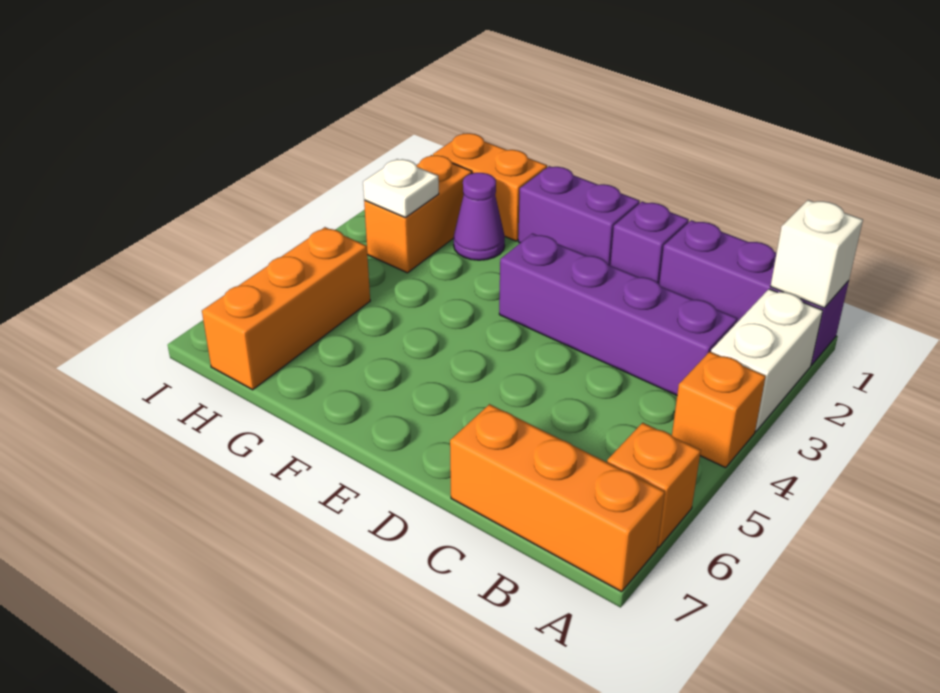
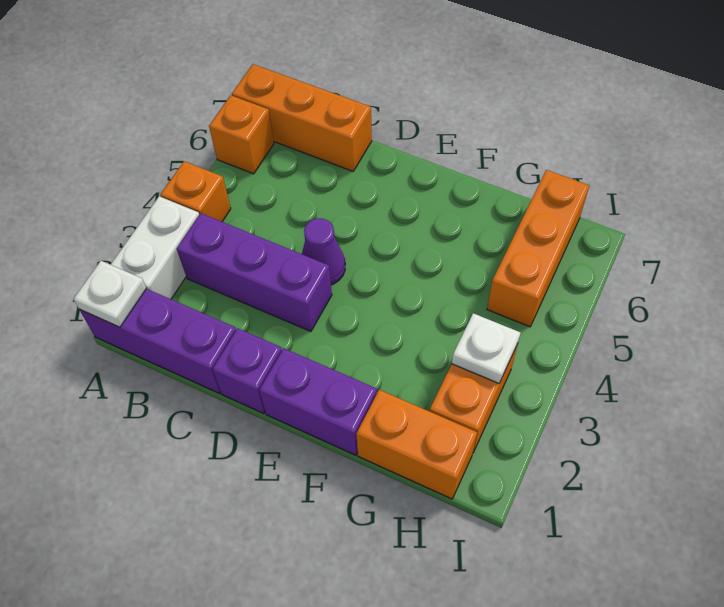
white 1x1 brick [770,200,863,308] -> white 1x1 plate [74,261,146,327]
purple 1x4 brick [499,234,737,395] -> purple 1x3 brick [177,213,332,331]
purple 1x1 cone [454,173,505,260] -> purple 1x1 cone moved to [302,218,345,285]

